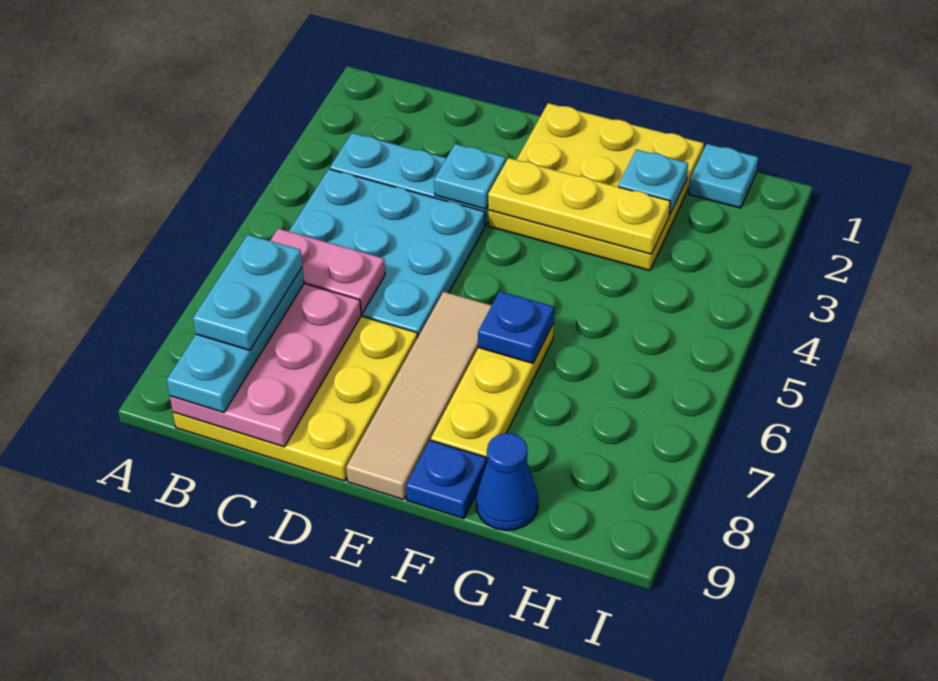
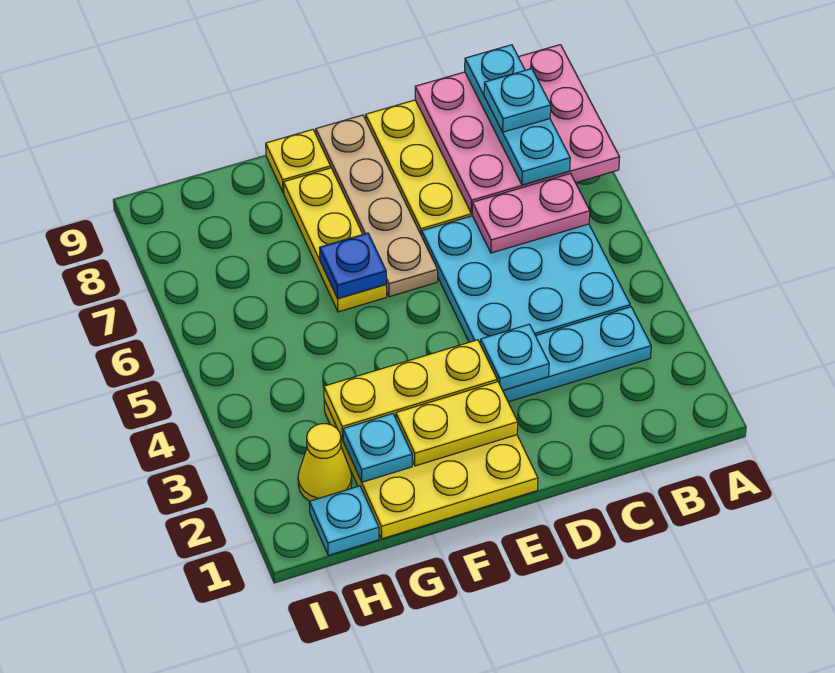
pink 2x3 plate [170,284,361,447] -> pink 3x3 plate [415,45,620,213]
cyan 1x2 plate [193,235,302,350] -> cyan 1x1 plate [484,69,551,132]
none -> yellow 1x2 plate [396,382,518,466]
tan 1x4 tile [346,292,492,500] -> tan 1x4 plate [316,115,438,297]
blue 1x1 plate [406,440,487,519] -> yellow 1x1 plate [266,130,331,193]
blue 1x1 cone [476,433,538,530] -> none
none -> yellow 1x1 cone [298,424,352,501]

